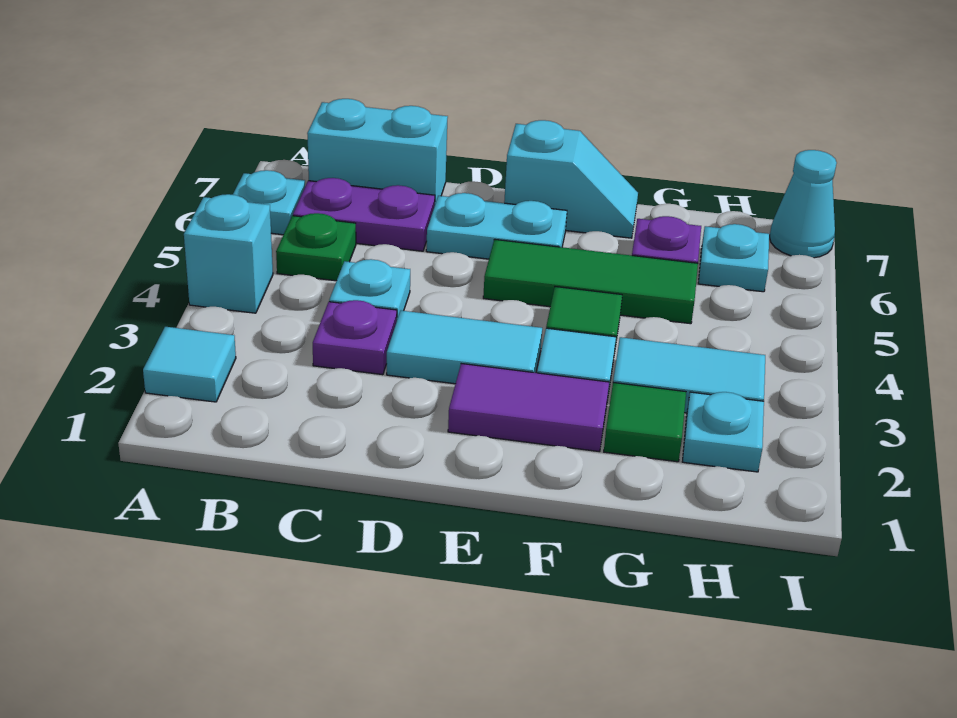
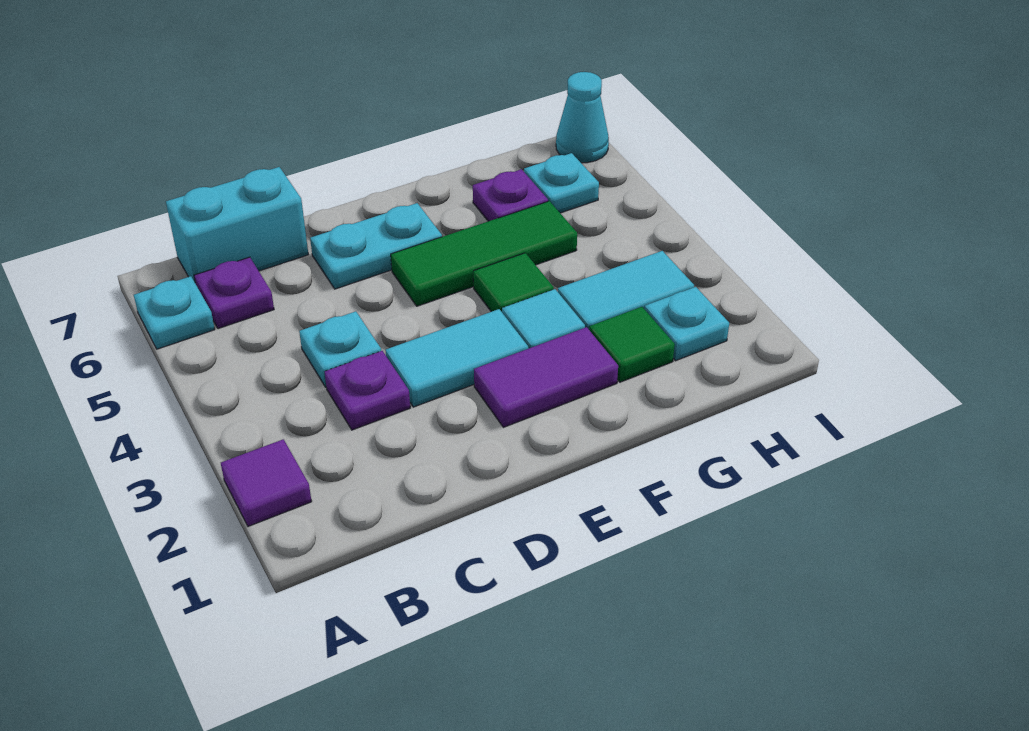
cyan 1x1 tile [143,327,236,402] -> purple 1x1 tile [221,439,312,526]
cyan 1x1 brick [184,194,273,313] -> none
green 1x1 plate [276,213,356,281] -> none
purple 1x2 plate [293,178,435,251] -> purple 1x1 plate [194,257,274,329]
cyan 1x2 slope [504,120,638,238] -> none

